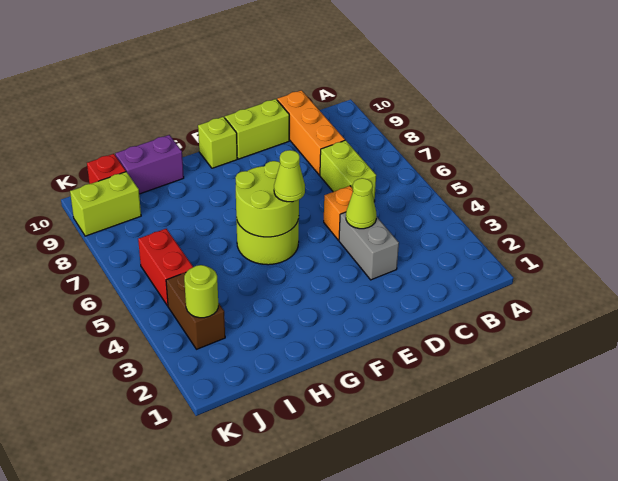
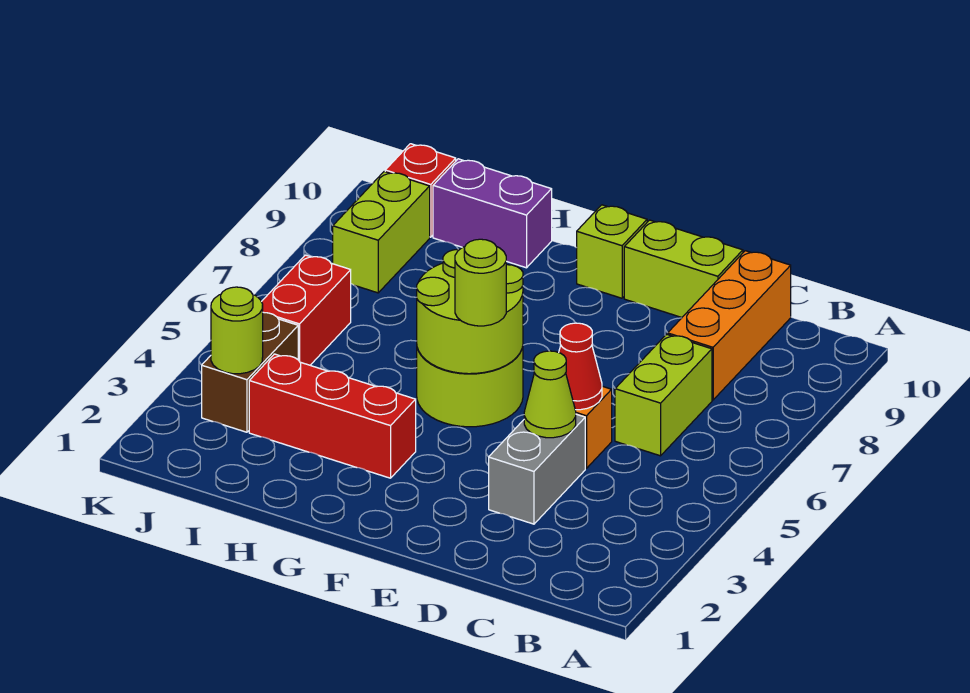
none -> red 1x1 cone [559,323,602,410]
lime 1x1 cone [274,150,305,202] -> lime 1x1 round brick [455,239,506,326]
none -> red 1x3 brick [249,354,416,478]
lime 1x2 brick [70,172,141,236] -> lime 1x2 brick turned to [332,172,430,293]

